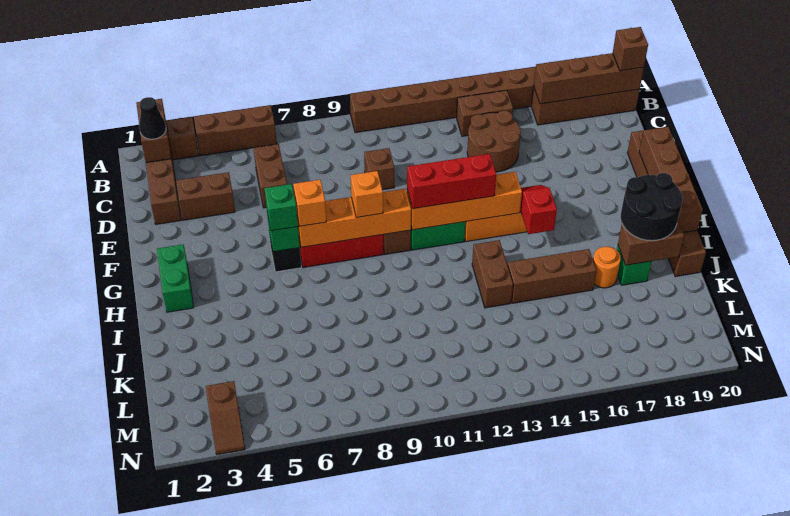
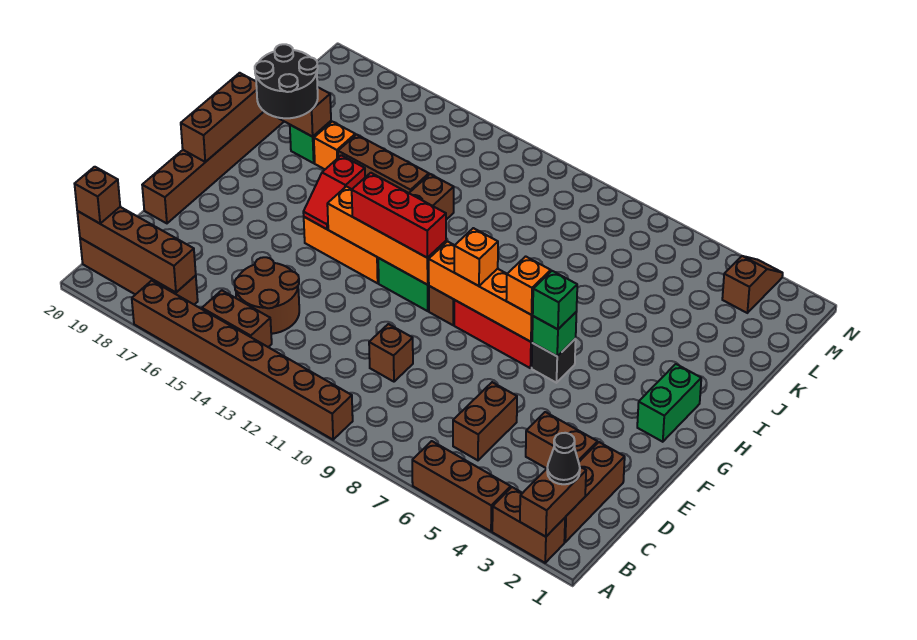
brown 1x4 brick [639,127,703,232] -> brown 1x3 brick [181,73,264,162]
orange 1x1 round brick [593,247,621,288] -> orange 1x1 brick [314,122,355,169]

